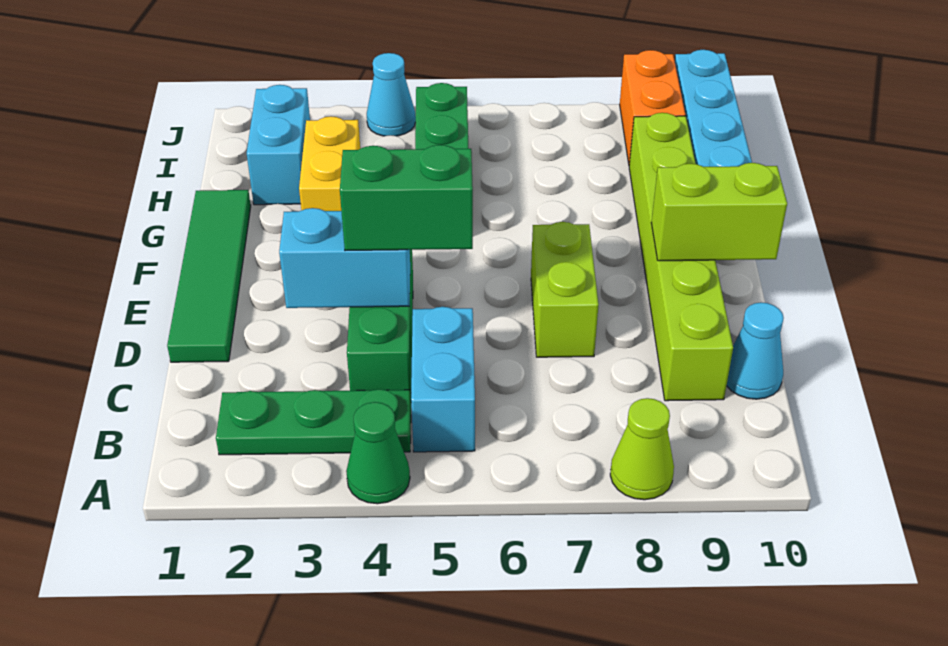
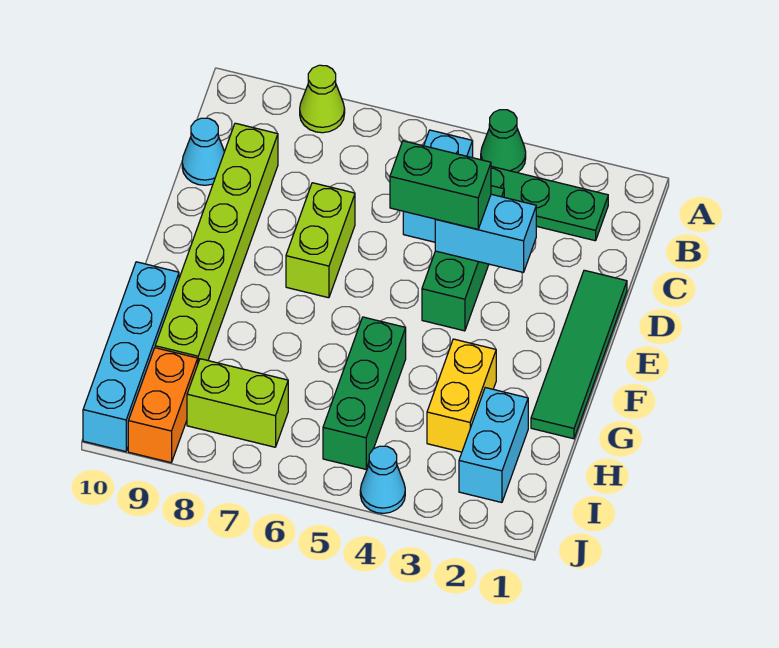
lime 1x2 brick [651,163,787,261] -> lime 1x2 brick moved to [187,359,288,447]

